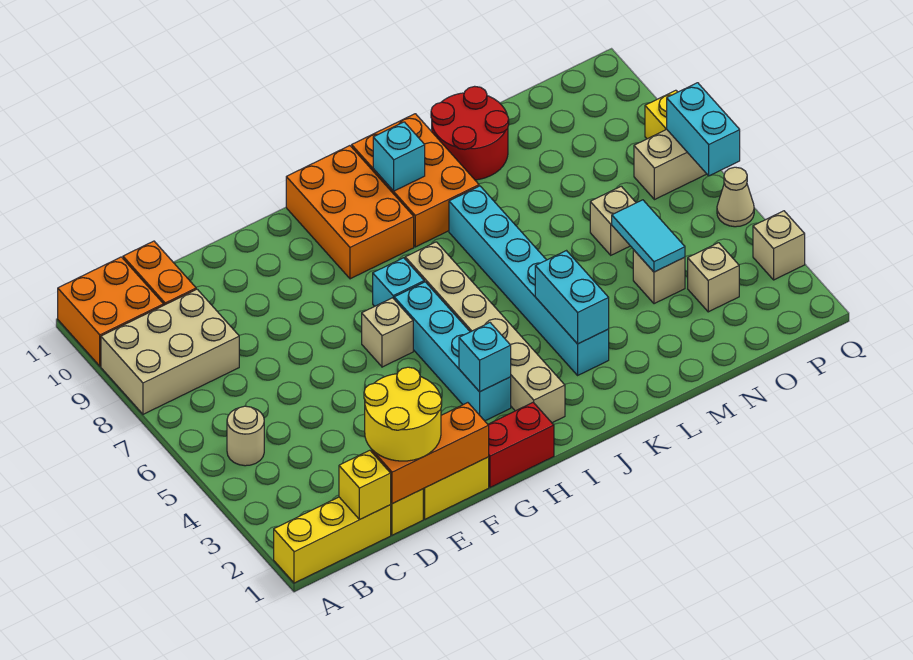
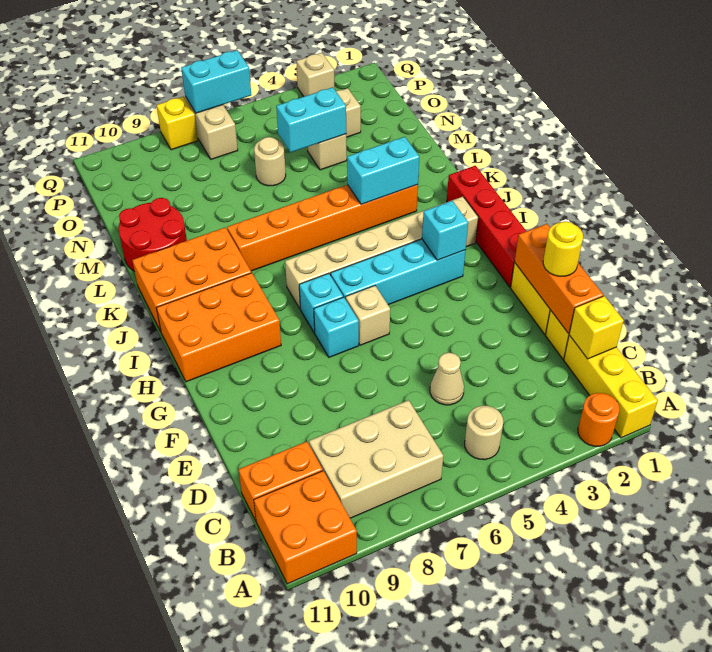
none -> orange 1x1 round brick [578,393,620,446]
tan 2x3 brick [101,289,239,414] -> tan 2x3 brick turned to [309,400,443,518]
yellow 2x2 round brick [364,367,442,461] -> yellow 1x1 round brick [543,222,583,276]
red 1x2 brick [488,402,554,487] -> red 1x4 brick [447,166,526,287]
cyan 1x1 brick [373,122,425,191] -> cyan 1x1 brick moved to [314,297,359,357]
cyan 1x6 brick [449,186,609,375] -> orange 1x6 brick [227,185,418,271]
cyan 1x2 tile [612,200,685,272] -> cyan 1x2 brick [276,87,346,152]
tan 1x1 brick [590,186,636,255] -> tan 1x1 round brick [254,137,286,186]
tan 1x1 cone [717,167,754,227] -> tan 1x1 cone moved to [430,353,464,405]

